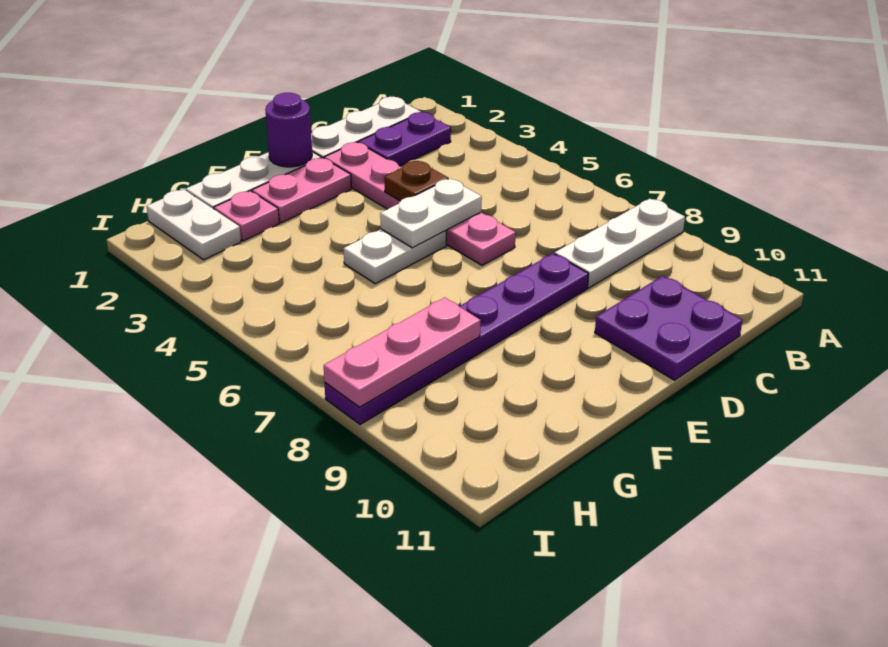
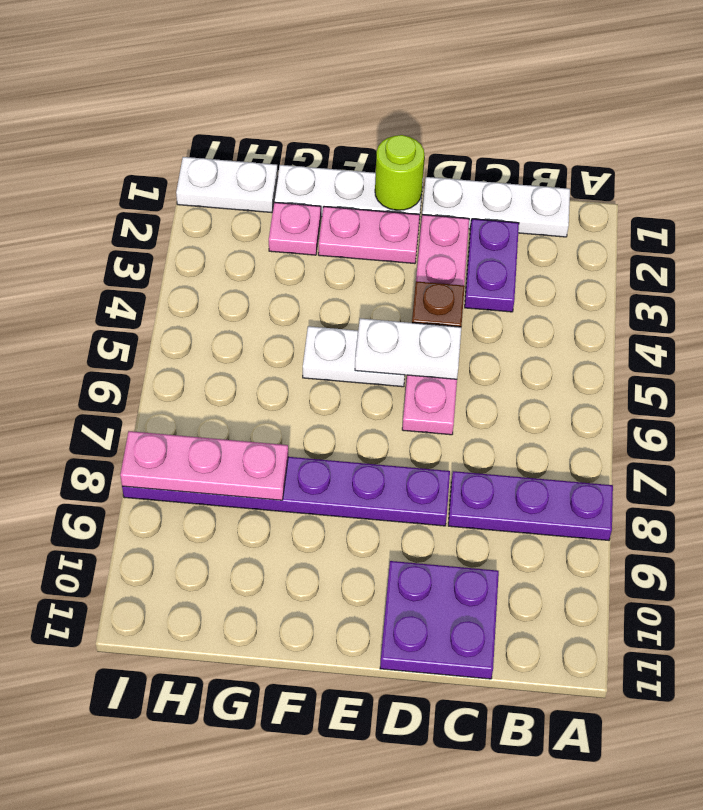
white 1x3 plate [555,199,685,288] -> purple 1x3 plate [448,471,613,540]
purple 1x2 plate [359,112,451,166] -> purple 1x2 plate turned to [465,219,519,312]
purple 1x1 round brick [265,93,312,167] -> lime 1x1 round brick [375,135,424,210]
white 1x2 plate [147,190,241,260] -> white 1x2 plate turned to [176,157,278,213]

